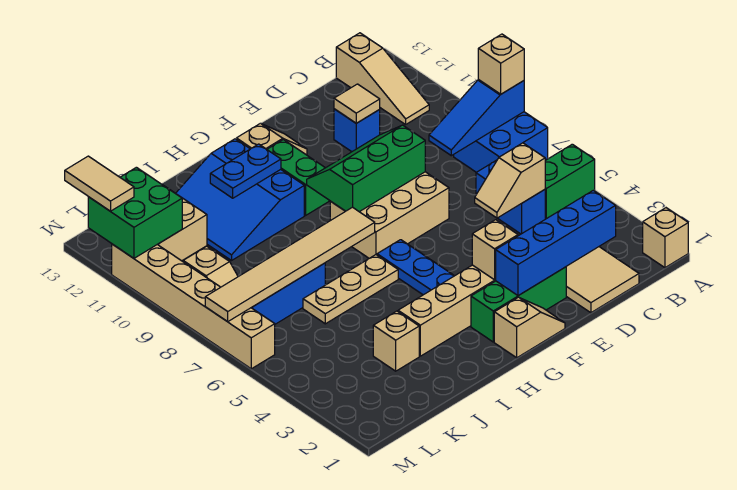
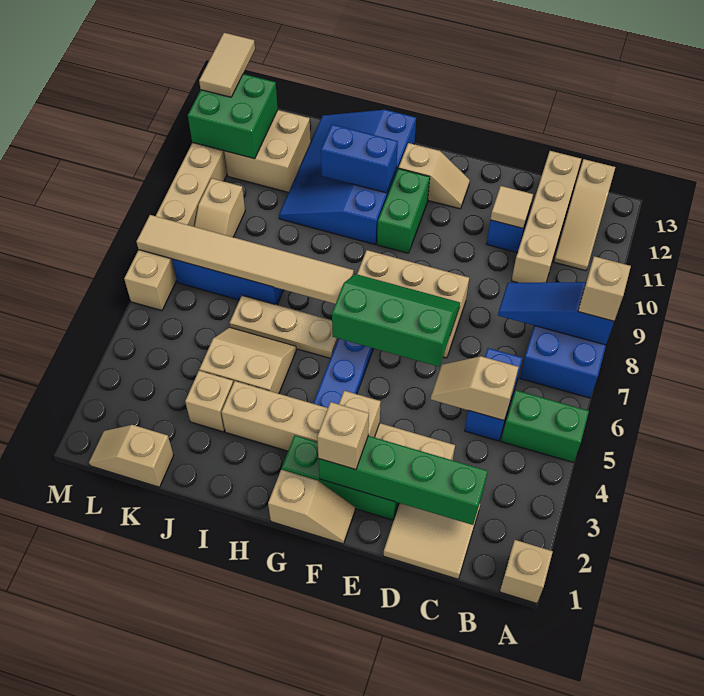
blue 1x4 brick [495,190,616,296] -> green 1x4 brick [319,436,488,525]
none -> tan 1x4 brick [511,151,581,283]
green 2x3 slope [307,125,425,212] -> green 2x3 slope moved to [332,274,460,367]
none -> tan 1x1 brick [317,402,369,469]
blue 3x3 slope [176,139,304,260] -> blue 3x4 slope [279,110,416,244]
blue 1x2 plate [210,144,281,198] -> blue 1x2 brick [321,125,398,193]
none -> tan 2x2 slope [200,328,296,394]
none -> tan 1x2 slope [89,425,174,487]

